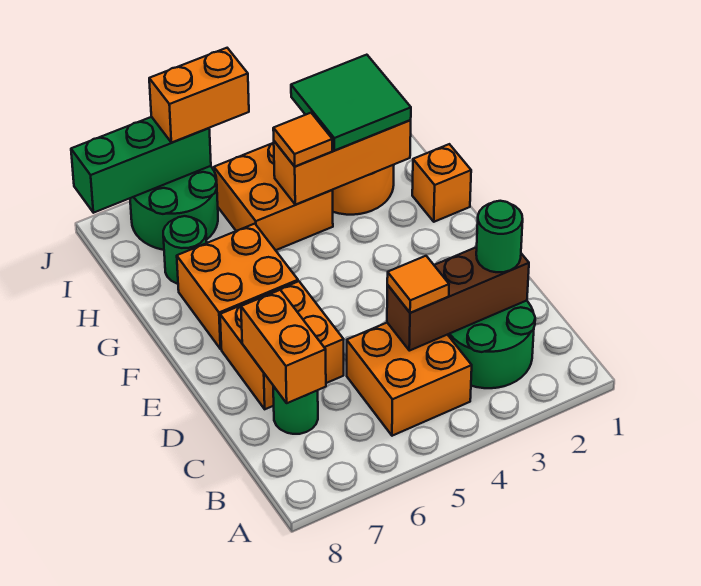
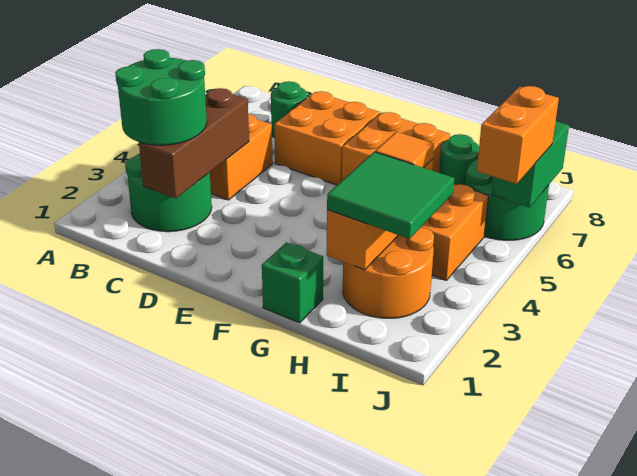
green 1x1 round brick [476,201,523,272] -> green 2x2 round brick [115,49,207,145]
orange 1x1 tile [387,256,449,313] -> none
orange 1x2 brick [241,290,326,403] -> none
orange 1x1 brick [412,144,471,222] -> green 1x1 brick [262,242,323,323]
green 1x3 brick [71,117,211,213] -> green 1x2 brick [491,121,569,207]

